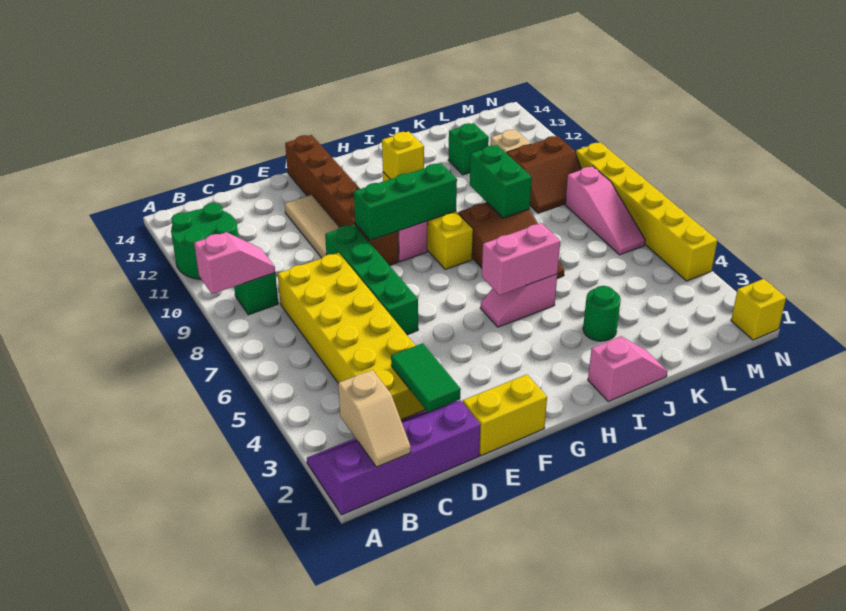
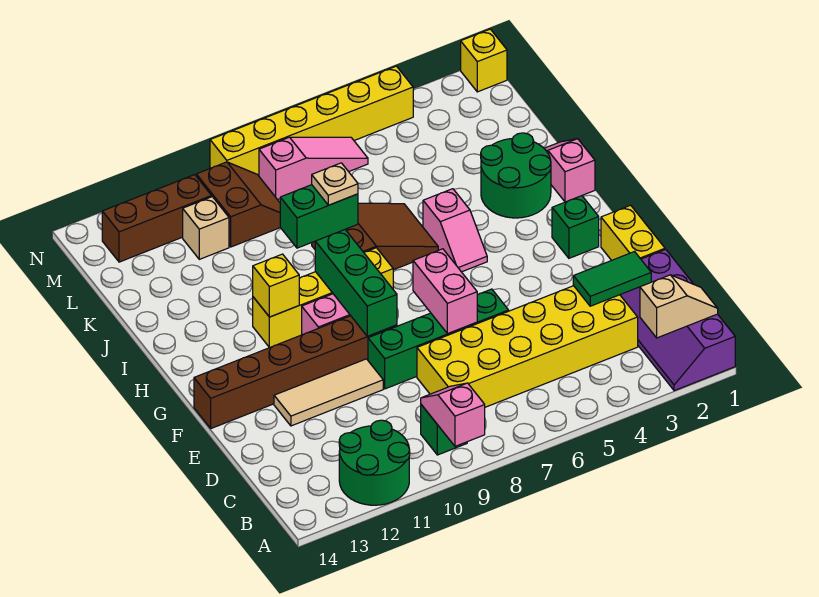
pink 1x2 brick [482,223,560,295] -> pink 1x2 brick moved to [413,249,477,334]
green 1x1 round brick [583,286,621,341] -> green 2x2 round brick [481,133,551,218]
none -> tan 1x1 plate [312,163,358,205]
green 1x1 brick [448,123,489,175] -> green 1x1 brick moved to [552,196,599,258]
none -> brown 1x3 brick [102,175,212,262]

